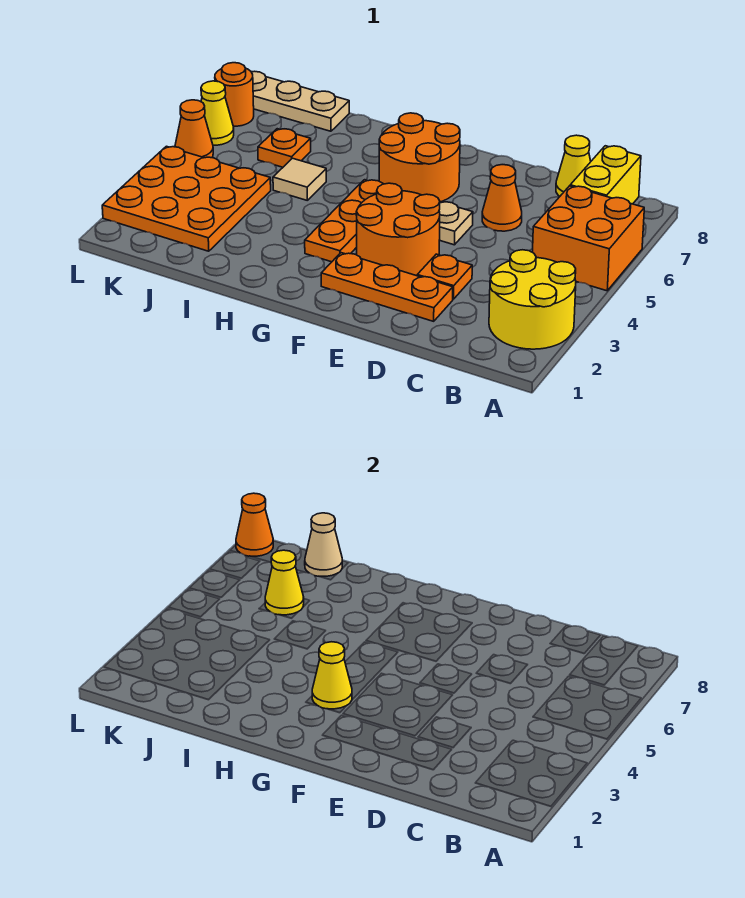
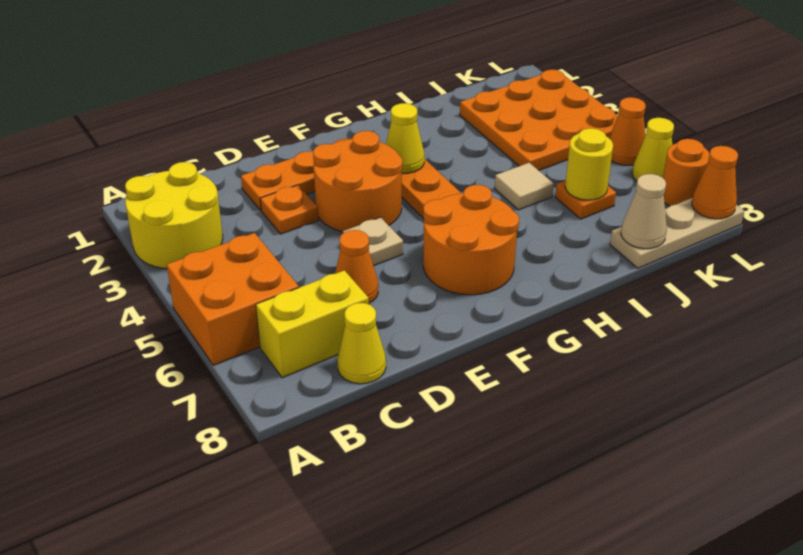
yellow 1x2 brick [570,146,641,204] -> yellow 1x2 brick turned to [256,270,369,378]
yellow 1x1 cone [265,550,304,615] -> yellow 1x1 round brick [565,128,613,200]

